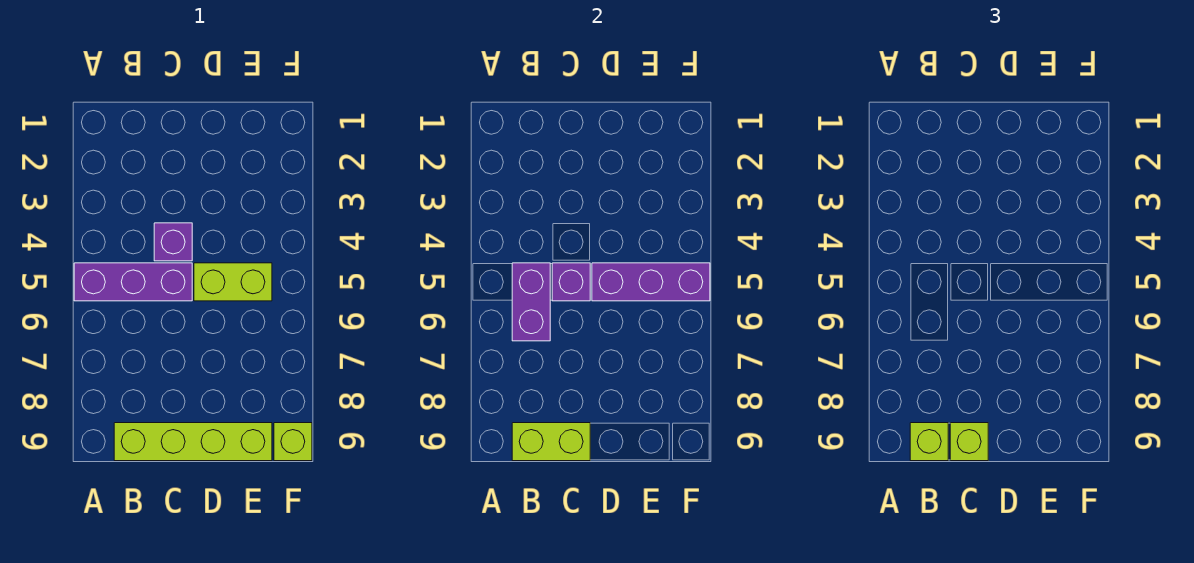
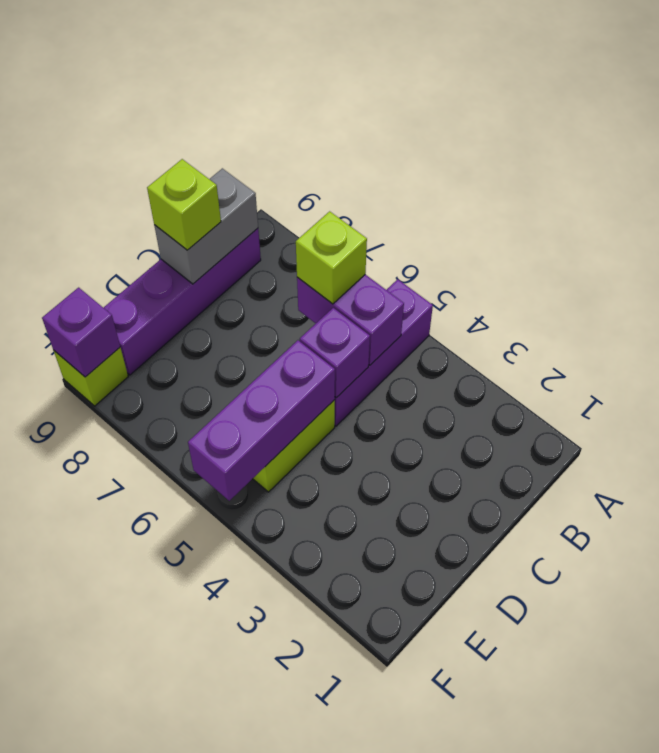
lime 1x4 brick [114,423,272,461] -> purple 1x4 brick [104,228,261,375]
lime 1x2 brick [512,423,590,461] -> grey 1x2 brick [154,168,258,284]
lime 1x1 brick [910,423,948,461] -> lime 1x1 brick moved to [296,211,367,304]
purple 1x1 brick [154,223,192,261] -> purple 1x1 brick moved to [42,288,120,377]

